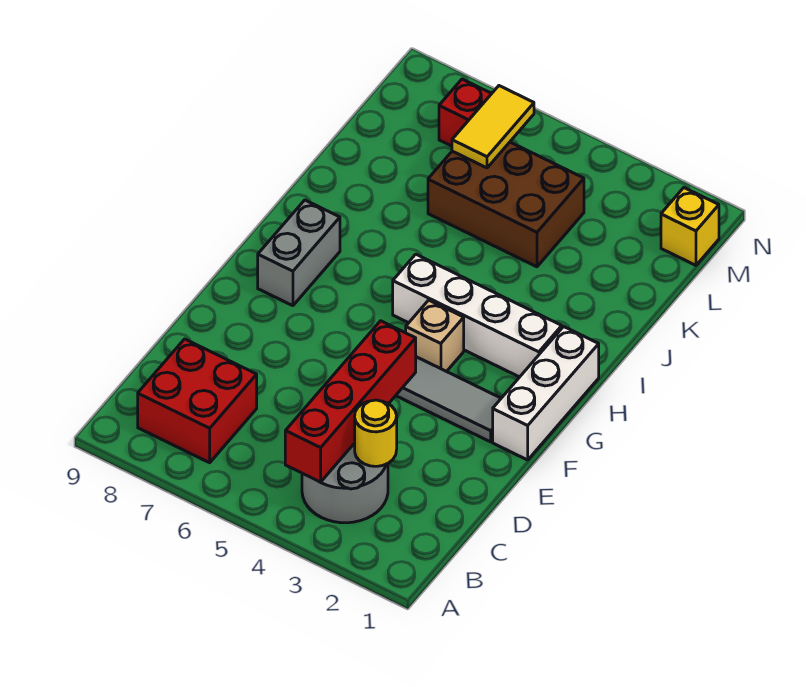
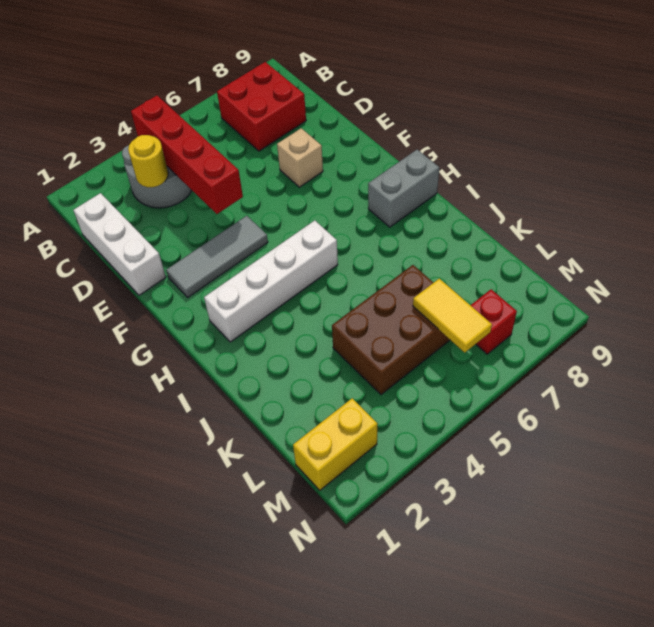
white 1x3 brick [493,327,599,460] -> white 1x3 brick moved to [74,193,166,295]
tan 1x1 brick [406,300,464,372] -> tan 1x1 brick moved to [277,128,323,187]
grey 1x2 brick [258,200,340,306] -> grey 1x2 brick turned to [368,150,439,227]
yellow 1x1 brick [661,188,719,265] -> yellow 1x2 brick [293,398,378,490]

